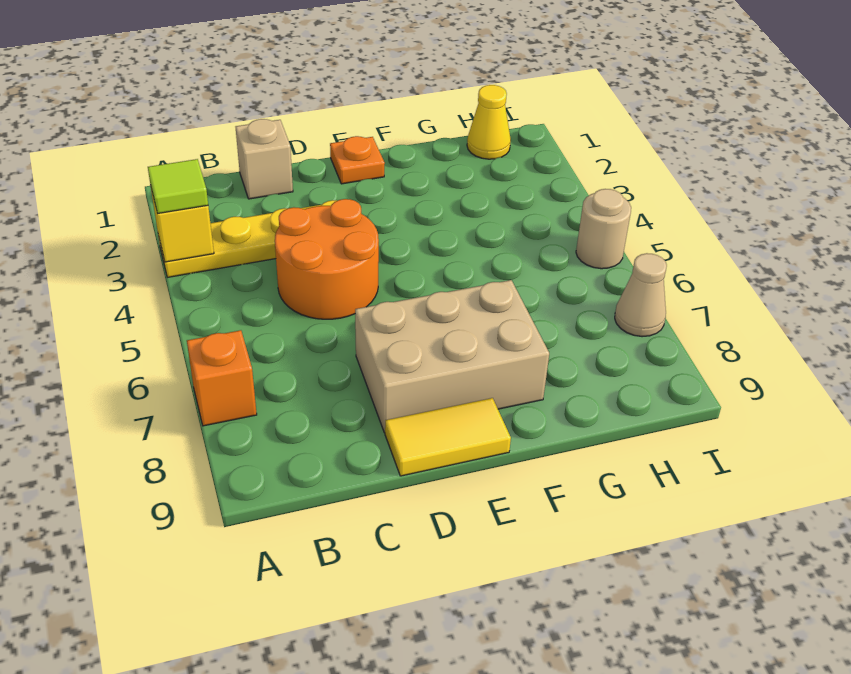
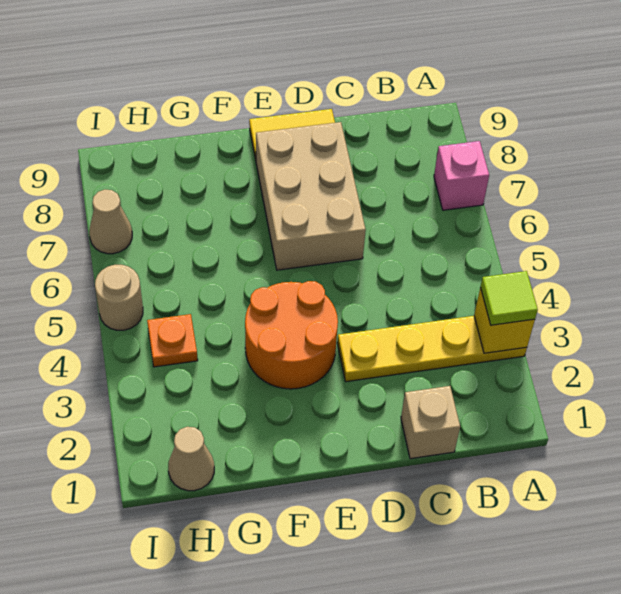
orange 1x1 brick [187,330,257,426] -> pink 1x1 brick [434,141,489,210]
orange 2x2 round brick [275,199,379,319] -> orange 2x2 round brick moved to [245,281,338,389]
tan 2x3 brick [355,280,549,433] -> tan 2x3 brick turned to [256,122,366,270]
orange 1x1 plate [330,136,385,184] -> orange 1x1 plate moved to [147,314,198,367]
yellow 1x1 cone [467,85,511,159] -> tan 1x1 cone [168,427,214,491]

